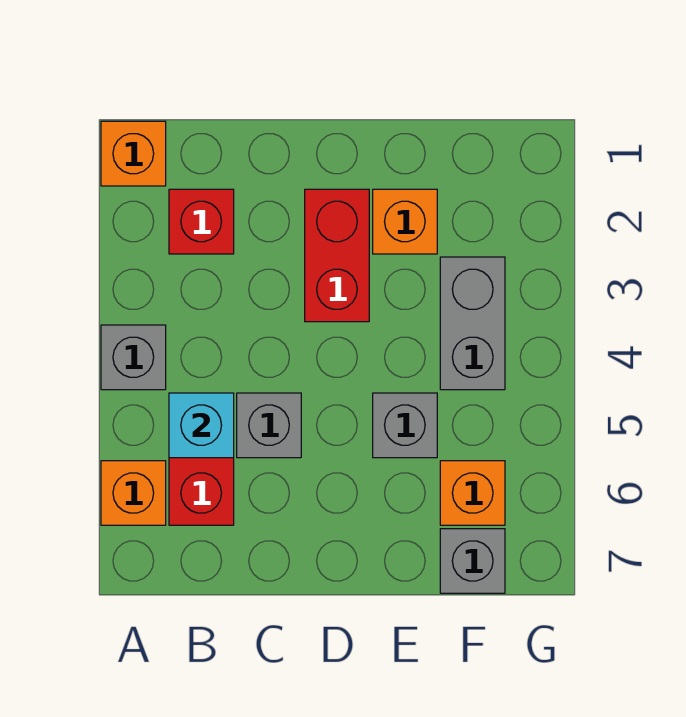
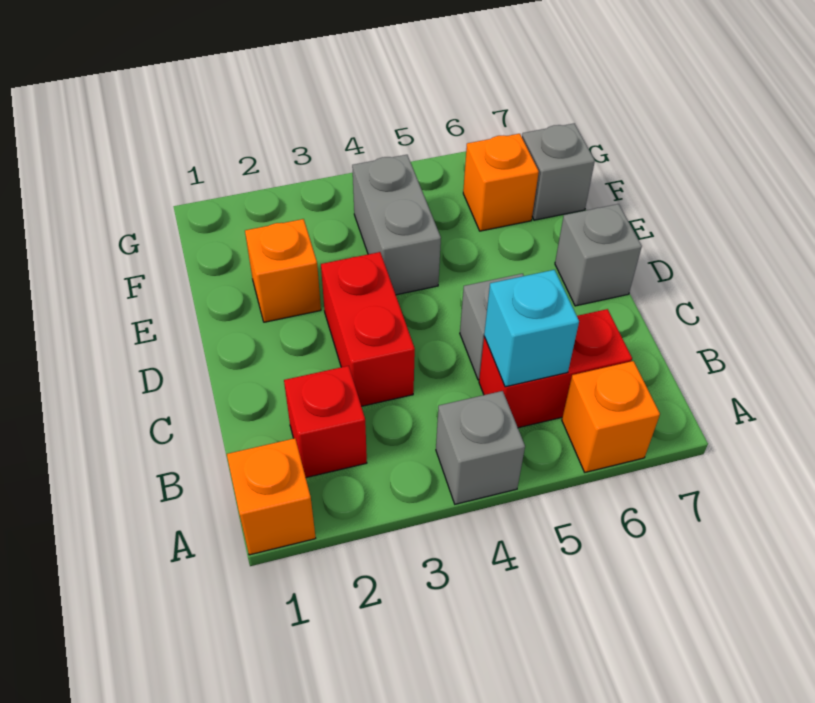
red 1x2 brick [305,189,369,322] -> red 1x2 brick turned to [321,252,415,406]
grey 1x1 brick [373,393,437,458] -> grey 1x1 brick moved to [555,204,642,306]
grey 1x2 brick [440,257,505,390] -> grey 1x2 brick turned to [352,155,441,295]

